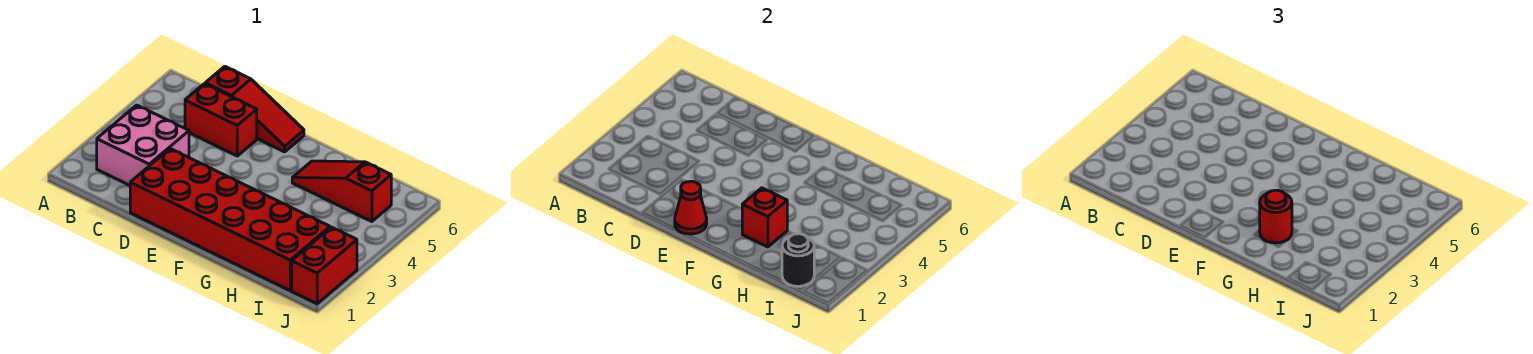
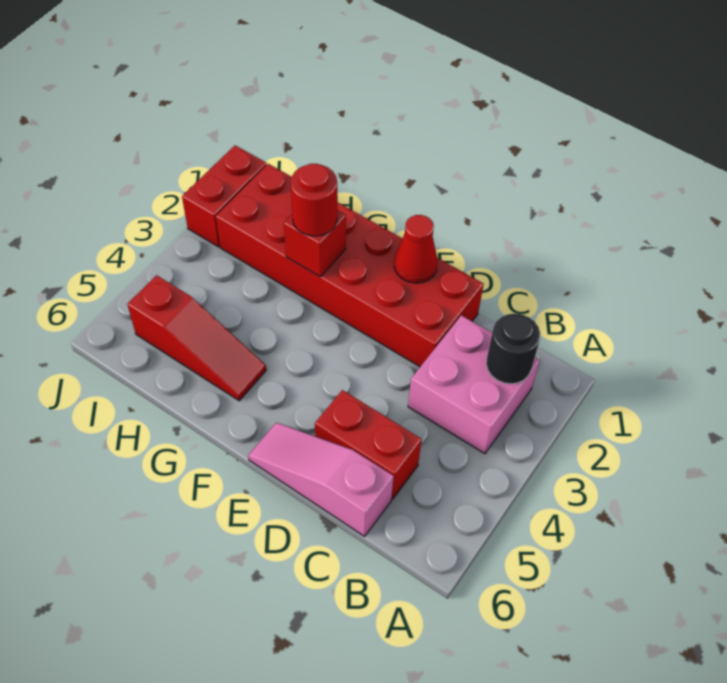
red 1x3 slope [205,66,304,152] -> pink 1x3 slope [248,423,394,536]
black 1x1 round brick [782,234,814,286] -> black 1x1 round brick moved to [486,313,540,384]

